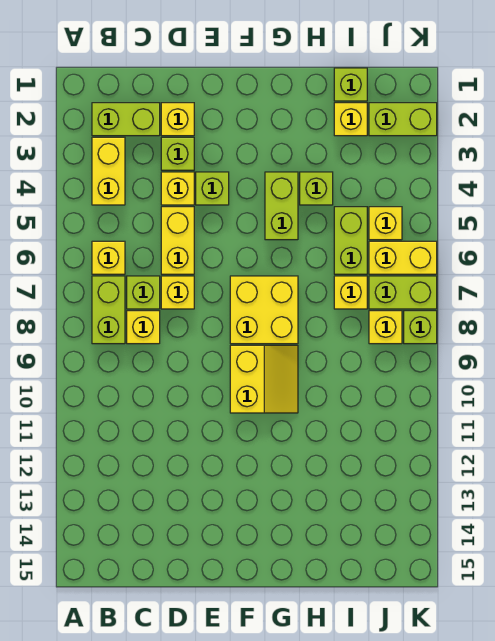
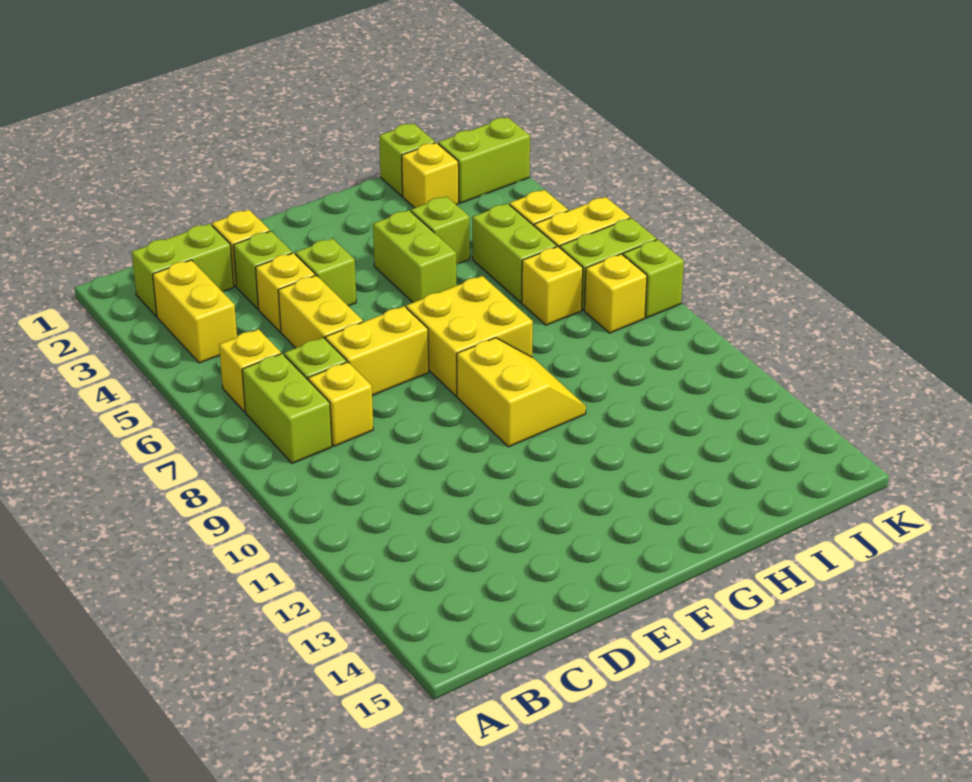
yellow 1x1 brick [161,276,194,309] -> yellow 1x2 brick [325,306,429,395]

